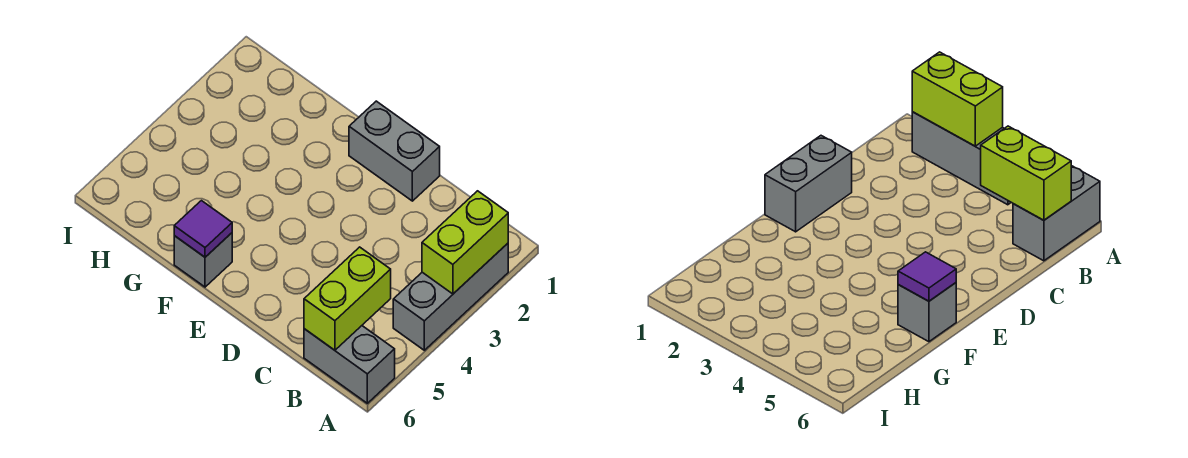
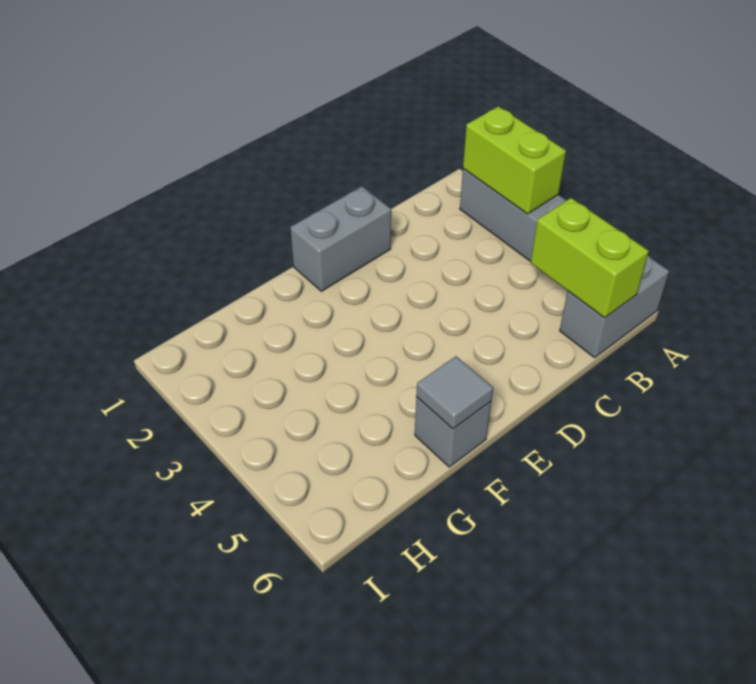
purple 1x1 tile [174,201,232,257] -> grey 1x1 tile [416,356,493,429]

